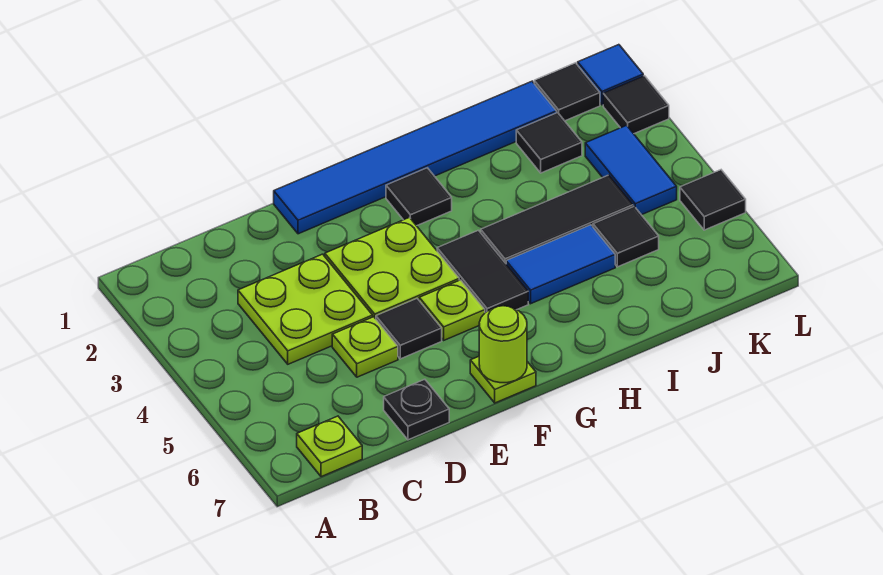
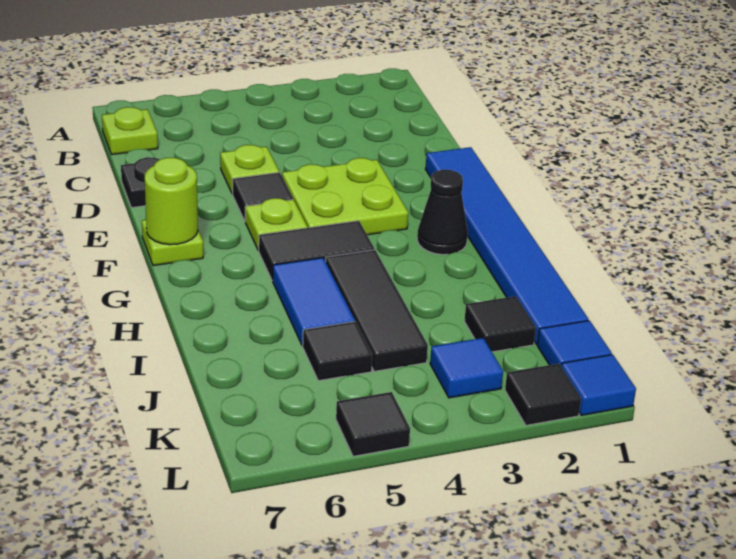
lime 2x2 plate [238,254,373,364] -> none
black 1x1 tile [386,168,452,226] -> black 1x1 cone [417,170,468,255]
black 1x1 tile [534,63,600,121] -> blue 1x1 tile [537,320,612,366]
blue 1x2 tile [585,125,677,215] -> blue 1x1 tile [430,338,503,398]

